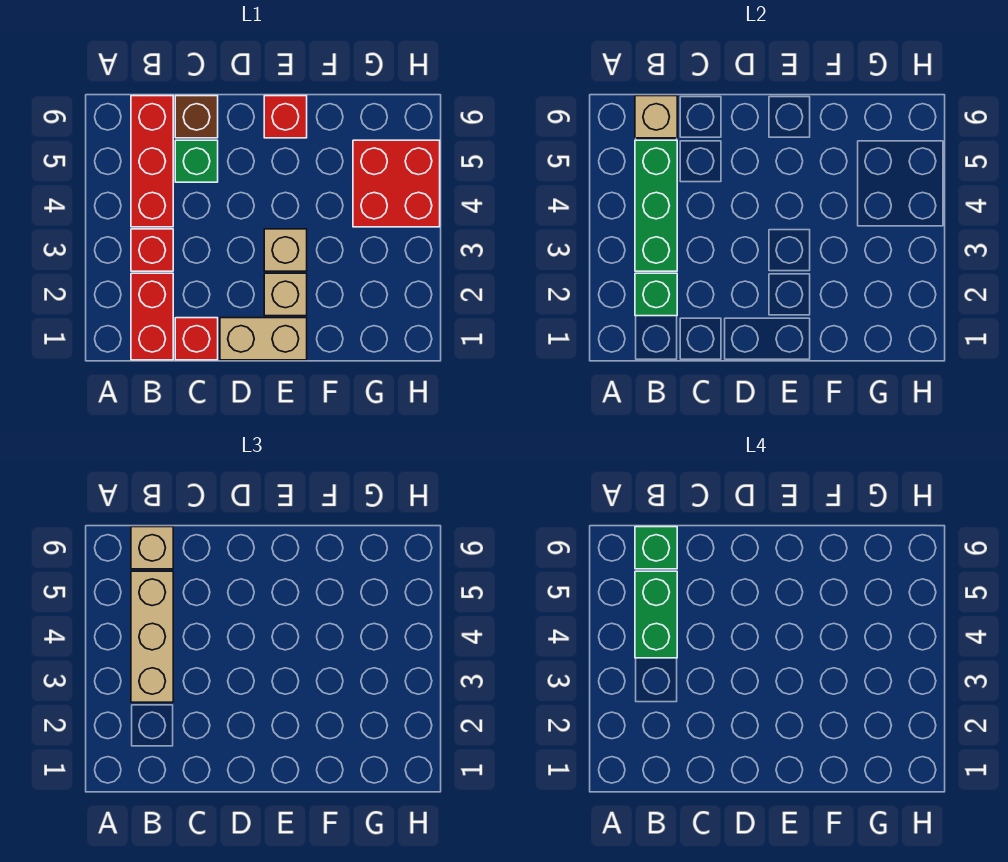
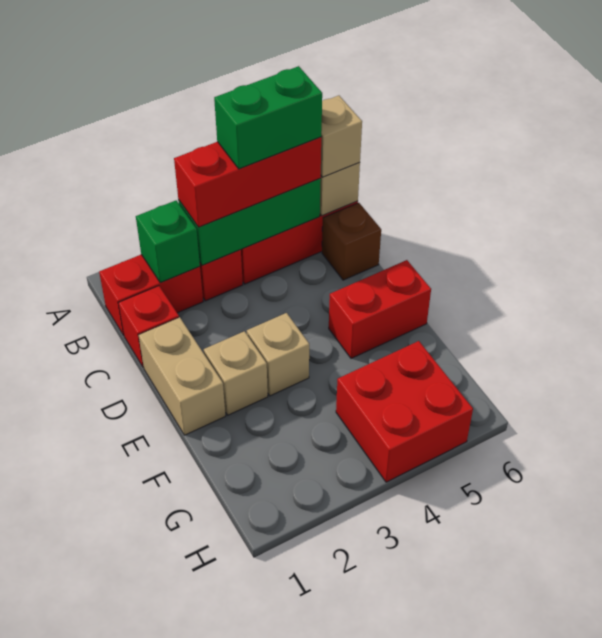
tan 1x3 brick [131,571,173,702] -> red 1x3 brick [174,137,321,227]
green 1x1 brick [635,527,677,569] -> none
green 1x1 brick [175,140,218,182] -> none
red 1x1 brick [264,96,307,138] -> red 1x2 brick [329,260,431,358]

